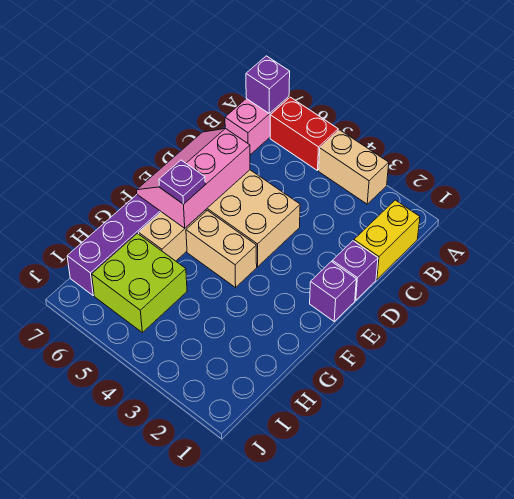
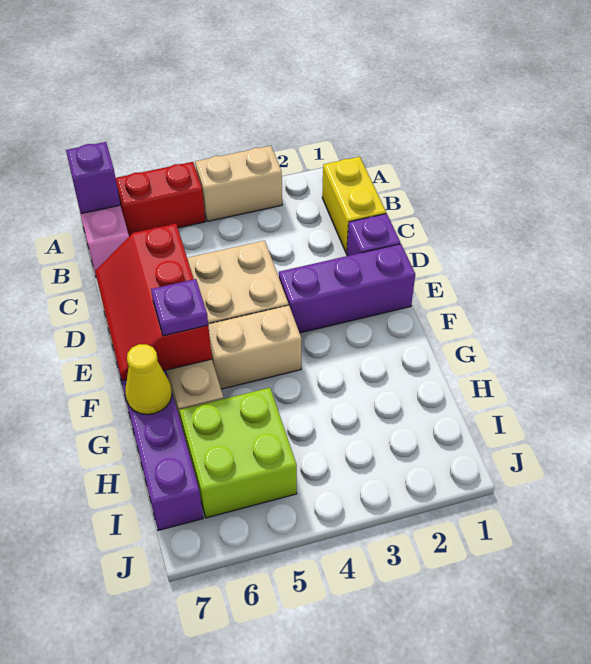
pink 2x3 slope [137,129,250,228] -> red 2x3 slope [95,224,212,381]
purple 1x1 brick [310,262,356,321] -> purple 1x3 brick [279,244,415,333]
none -> yellow 1x1 cone [125,344,172,414]

